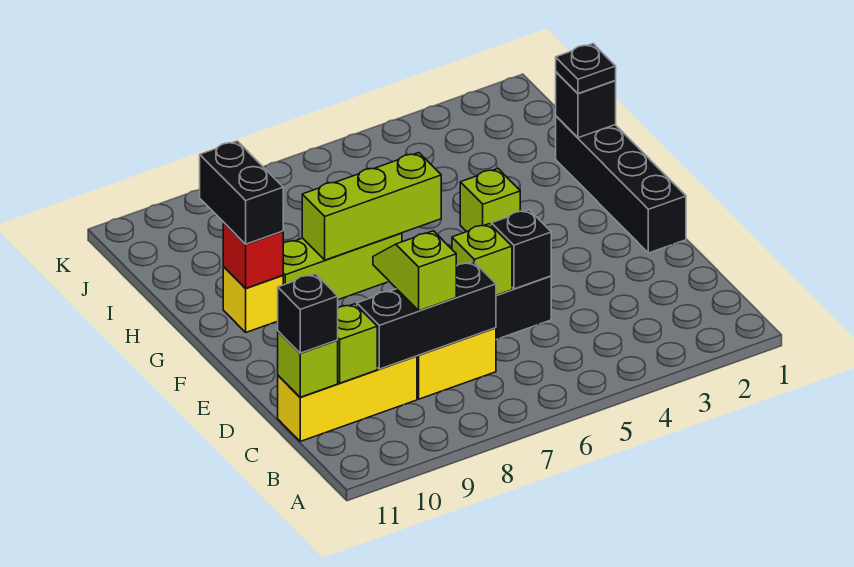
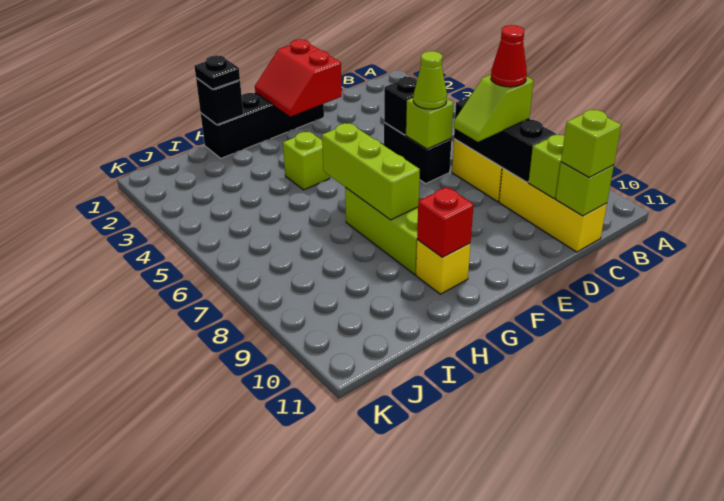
none -> red 1x1 cone [491,25,527,87]
black 1x1 brick [278,274,338,353] -> lime 1x1 brick [561,110,621,177]
none -> lime 1x1 cone [413,51,447,109]
none -> red 2x2 slope [255,39,342,117]
black 1x2 brick [200,141,283,244] -> none

